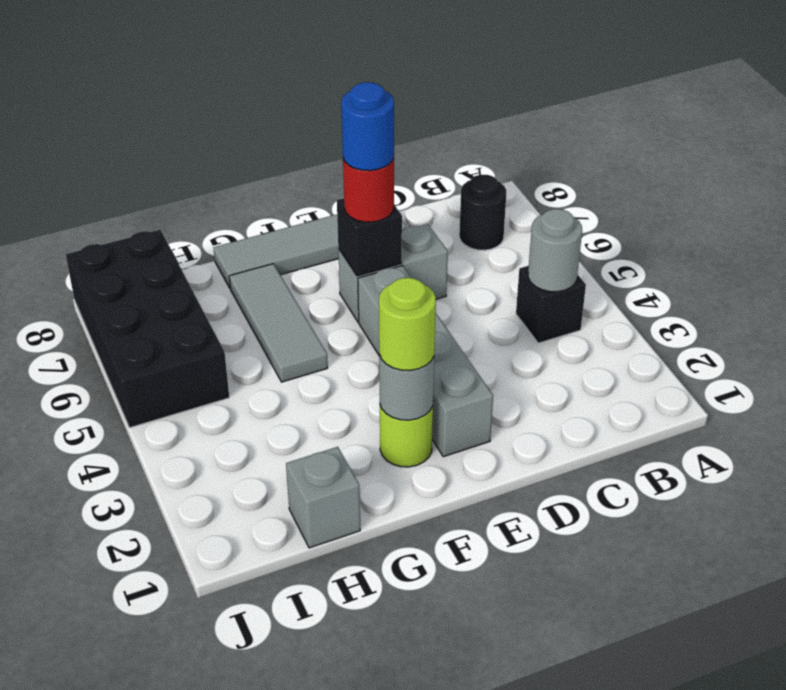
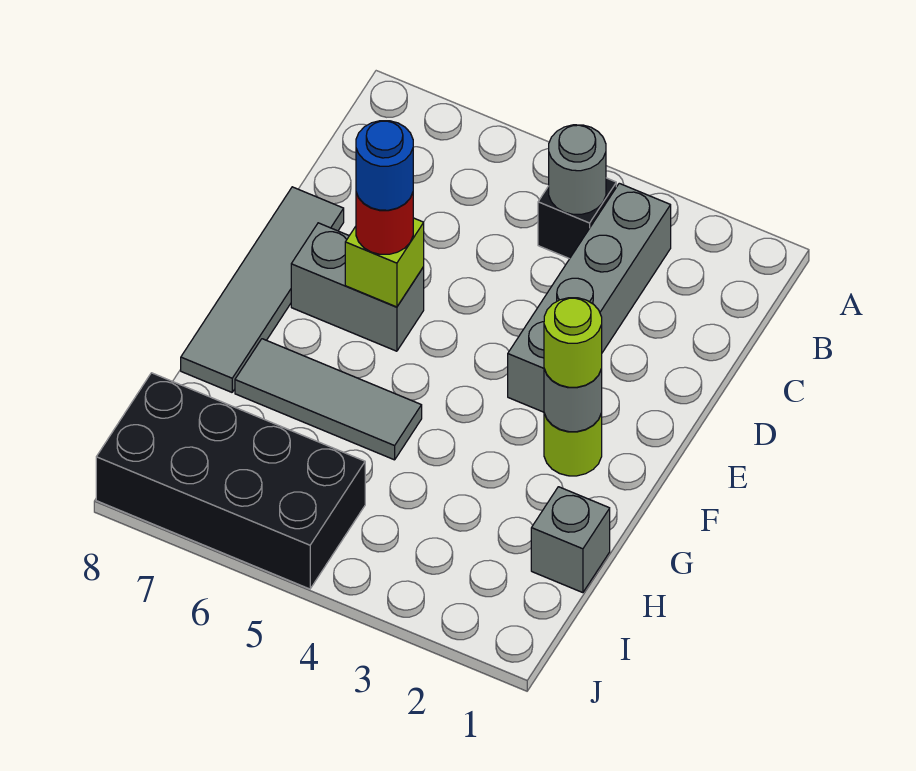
black 1x1 round brick [459,175,506,250] -> none
grey 1x2 brick [338,224,448,322] -> grey 1x2 brick turned to [291,223,424,351]
grey 1x4 brick [358,266,493,457] -> grey 1x4 brick turned to [508,183,671,412]
black 1x1 brick [337,198,402,276] -> lime 1x1 brick [345,218,424,307]

